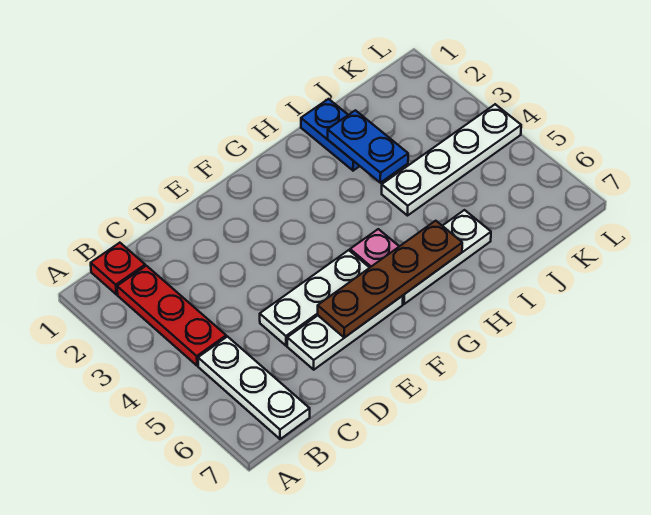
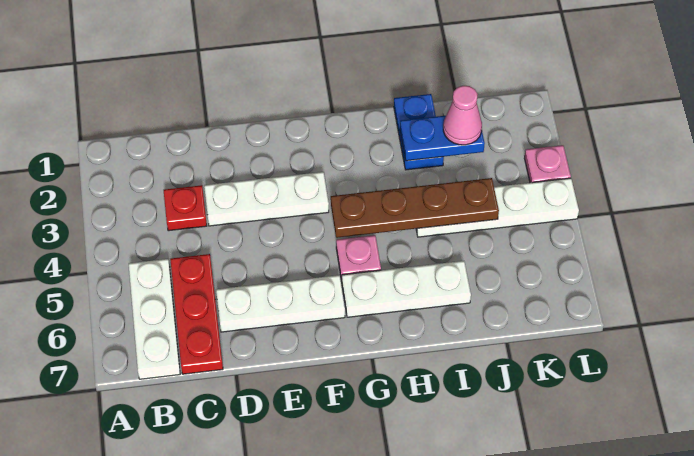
red 1x1 plate [91,243,145,294] -> red 1x1 plate moved to [164,185,207,231]
red 1x3 plate [117,266,226,366] -> red 1x3 plate moved to [170,254,223,374]
white 1x3 plate [260,250,370,346] -> white 1x3 plate moved to [204,172,329,226]
brown 1x4 plate [318,221,462,338] -> brown 1x4 plate moved to [331,178,499,238]
blue 1x2 plate [328,110,408,183] -> blue 1x2 plate turned to [400,116,485,161]
none -> pink 1x1 cone [443,86,482,145]
none -> pink 1x1 plate [524,145,571,183]

